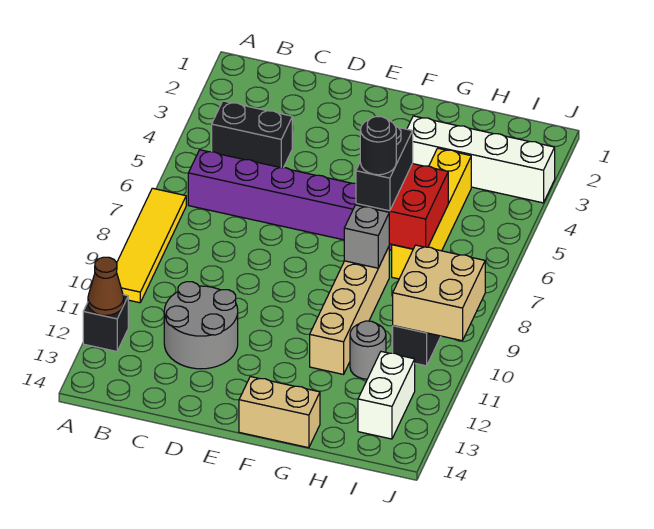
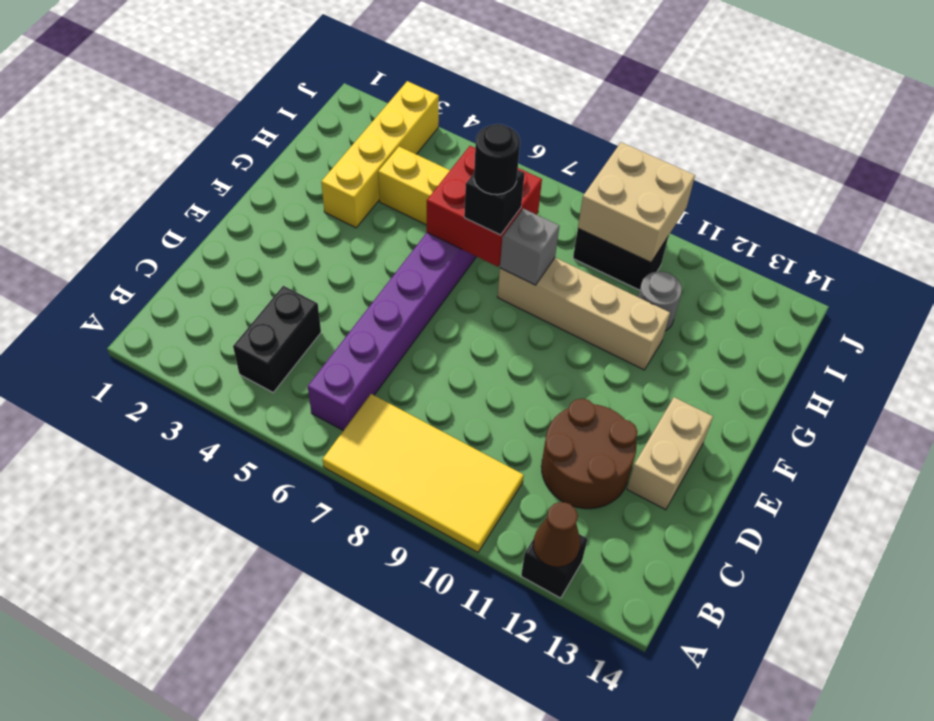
yellow 1x4 tile [117,188,186,303] -> yellow 2x4 tile [323,394,524,552]
grey 2x2 round brick [164,282,238,369] -> brown 2x2 round brick [541,399,638,509]
tan 1x2 brick [239,377,320,448] -> tan 1x2 brick moved to [627,397,713,510]
white 1x4 brick [407,116,555,203] -> yellow 1x4 brick [321,81,439,228]
black 1x2 brick [356,127,413,211] -> black 1x1 brick [464,170,525,235]
white 1x2 brick [358,352,415,439] -> none

